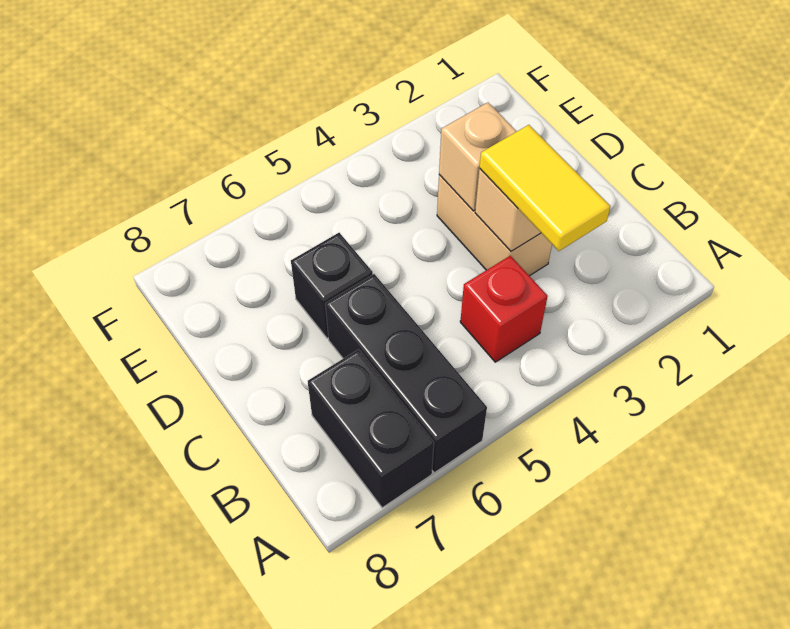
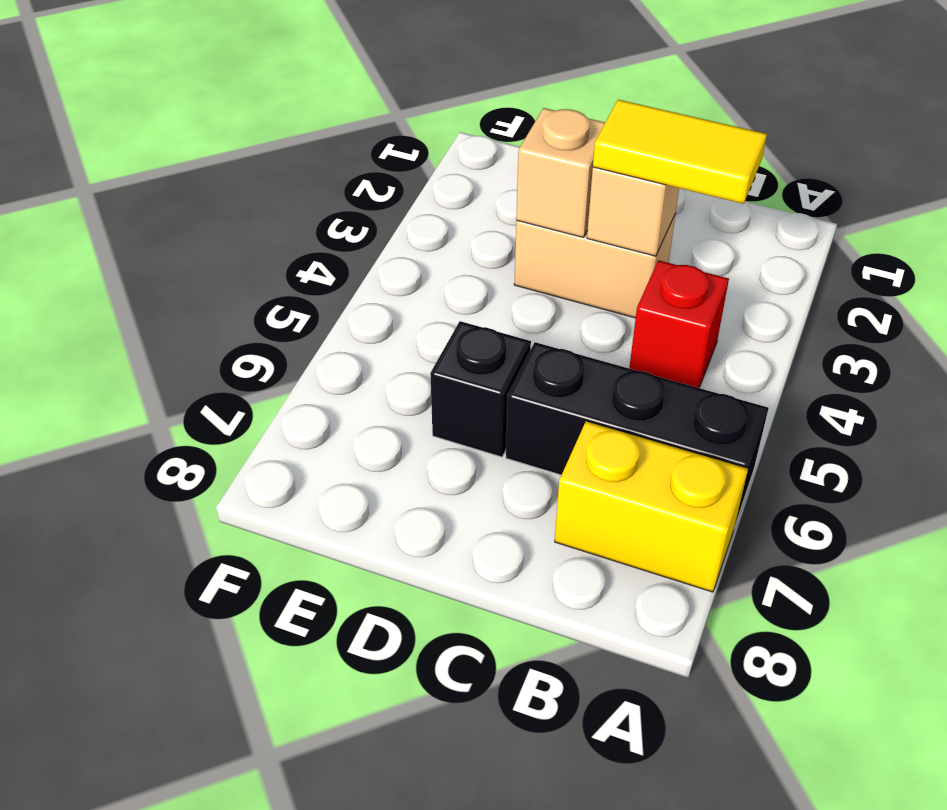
black 1x2 brick [308,349,434,508] -> yellow 1x2 brick [555,421,748,592]

